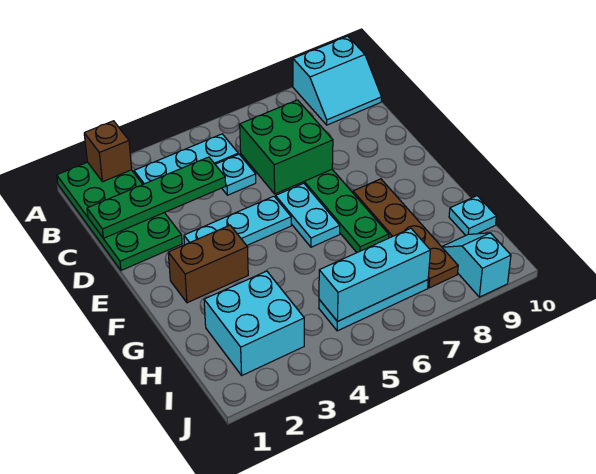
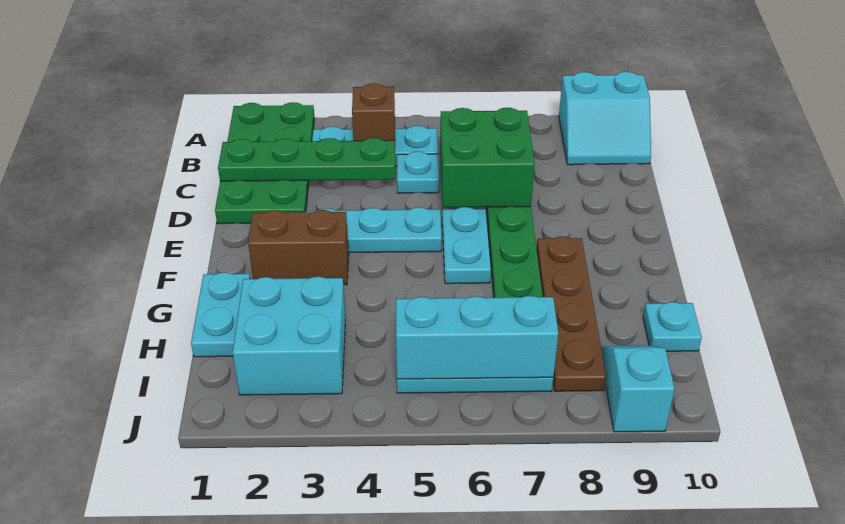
brown 1x1 brick [84,121,132,182] -> brown 1x1 brick moved to [352,83,395,141]
none -> cyan 1x2 plate [191,272,250,357]

